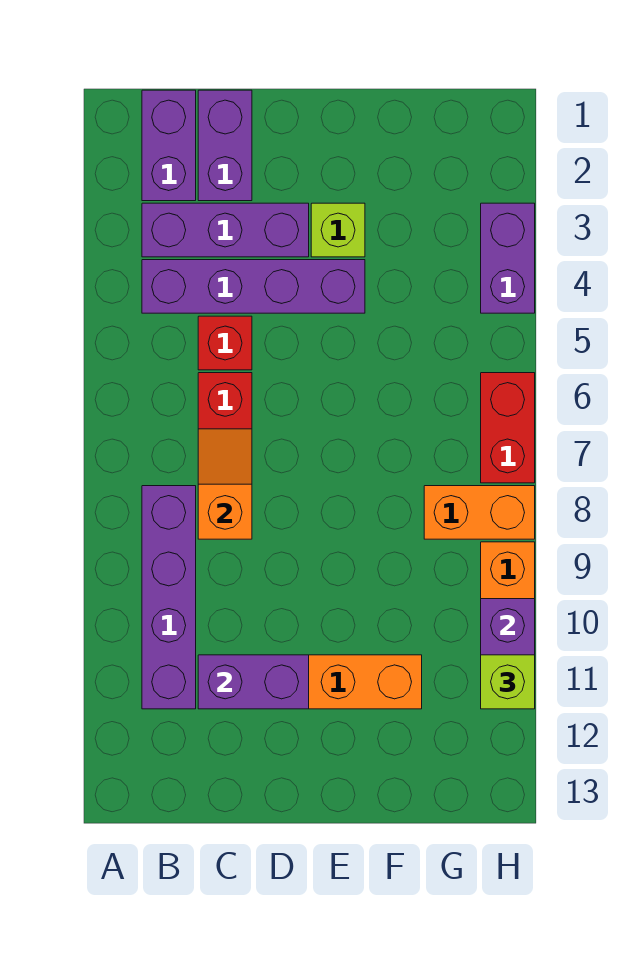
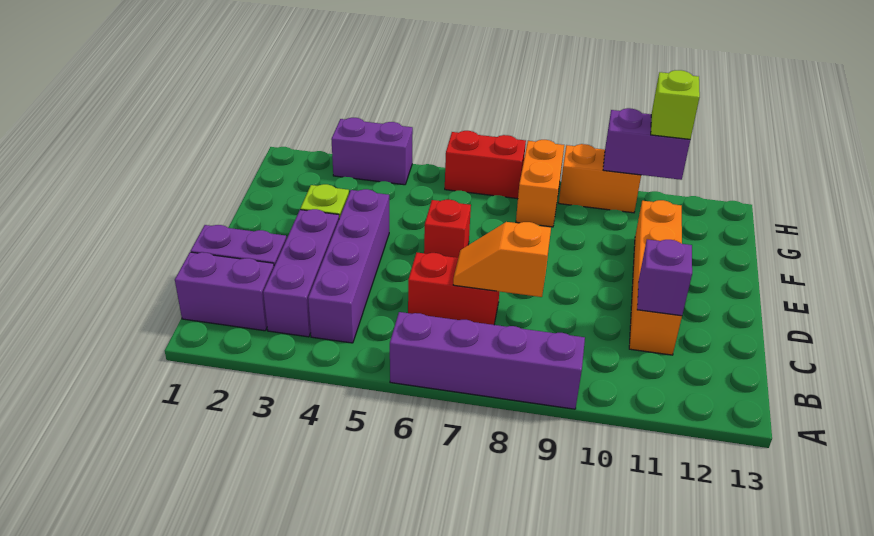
purple 1x4 brick [142,486,196,709] -> purple 1x4 brick moved to [390,312,585,409]
red 1x1 brick [198,316,252,370] -> red 1x1 brick moved to [424,200,471,258]
purple 1x2 brick [198,655,309,709] -> purple 1x1 brick [637,239,692,316]

